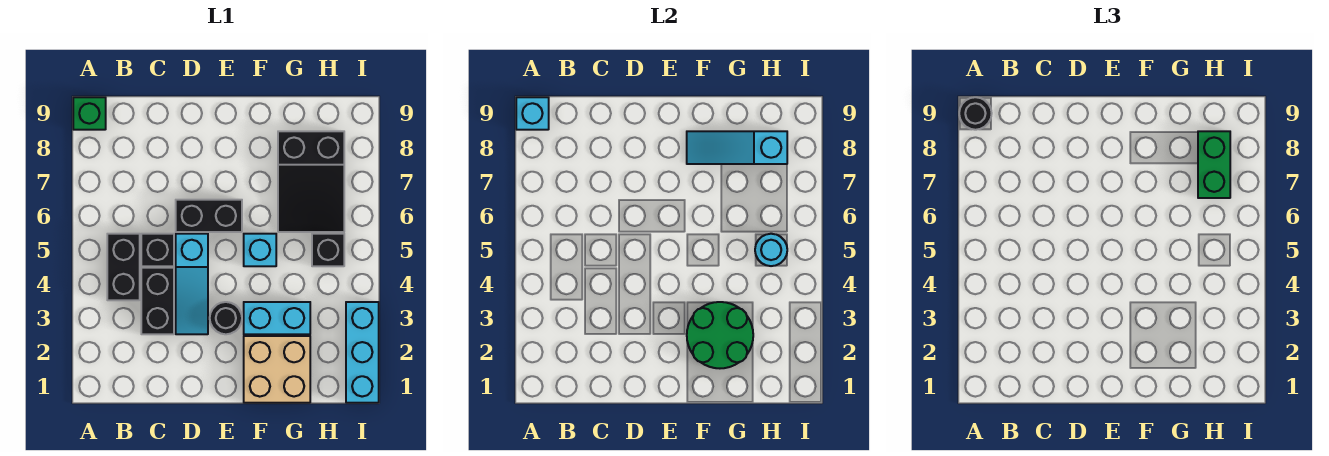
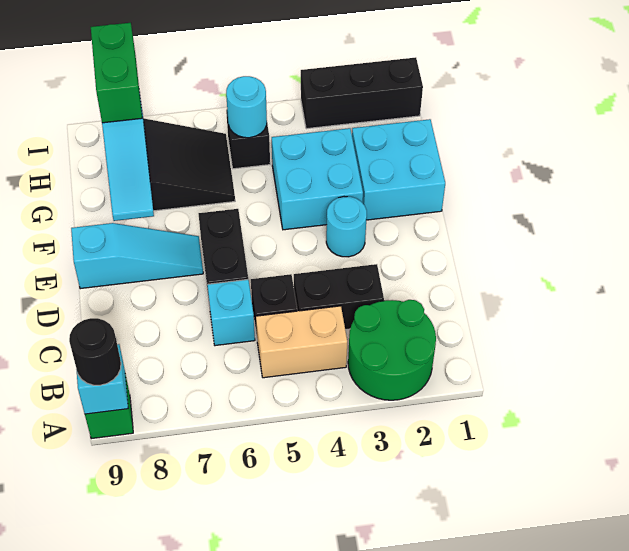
black 1x2 brick [107,234,140,300] -> tan 1x2 brick [256,306,347,378]
cyan 1x3 slope [176,234,208,334] -> cyan 1x3 slope moved to [71,223,203,289]
black 1x1 round brick [210,302,242,334] -> cyan 1x1 round brick [326,197,367,257]
tan 2x2 brick [244,336,310,403] -> cyan 2x2 brick [352,119,445,220]
green 2x2 round brick [687,302,753,368] -> green 2x2 round brick moved to [348,300,436,400]
cyan 1x2 brick [244,302,310,334] -> cyan 2x2 brick [272,128,363,230]
cyan 1x1 brick [244,234,276,266] -> cyan 1x1 brick moved to [207,279,255,346]
green 1x2 brick [1198,131,1230,198] -> green 1x2 brick turned to [91,23,142,123]
cyan 1x3 brick [346,302,379,403] -> black 1x3 brick [301,57,423,129]

